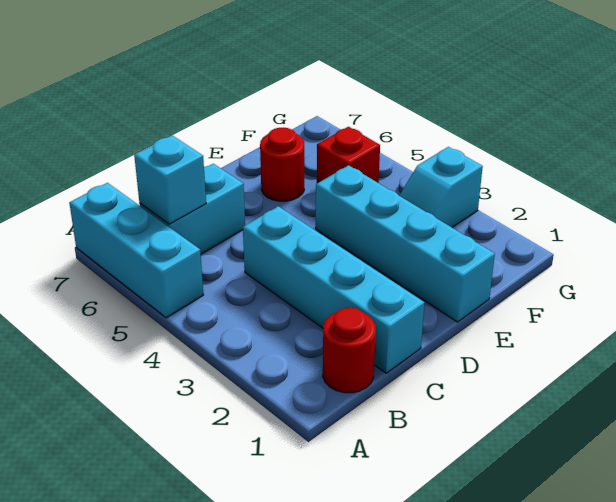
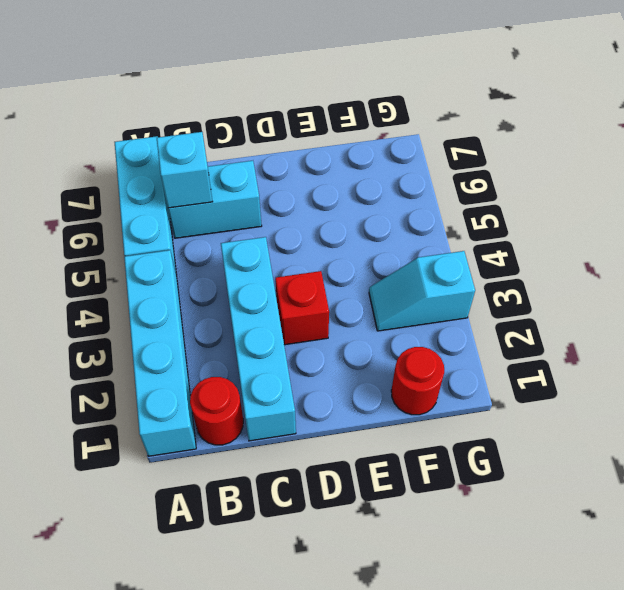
cyan 1x4 brick [316,165,495,322] -> cyan 1x4 brick moved to [124,250,196,456]
red 1x1 round brick [260,128,304,201] -> red 1x1 round brick moved to [391,347,444,415]
red 1x1 brick [317,127,380,183] -> red 1x1 brick moved to [275,271,329,345]

